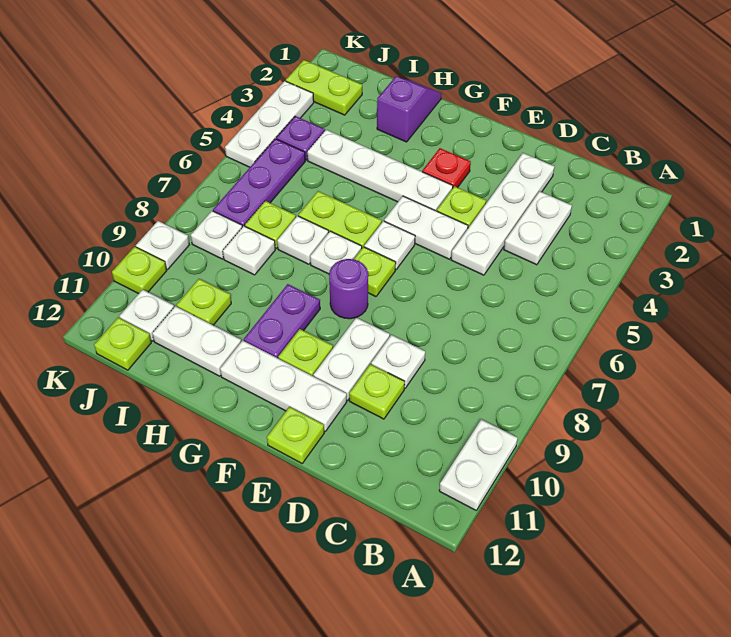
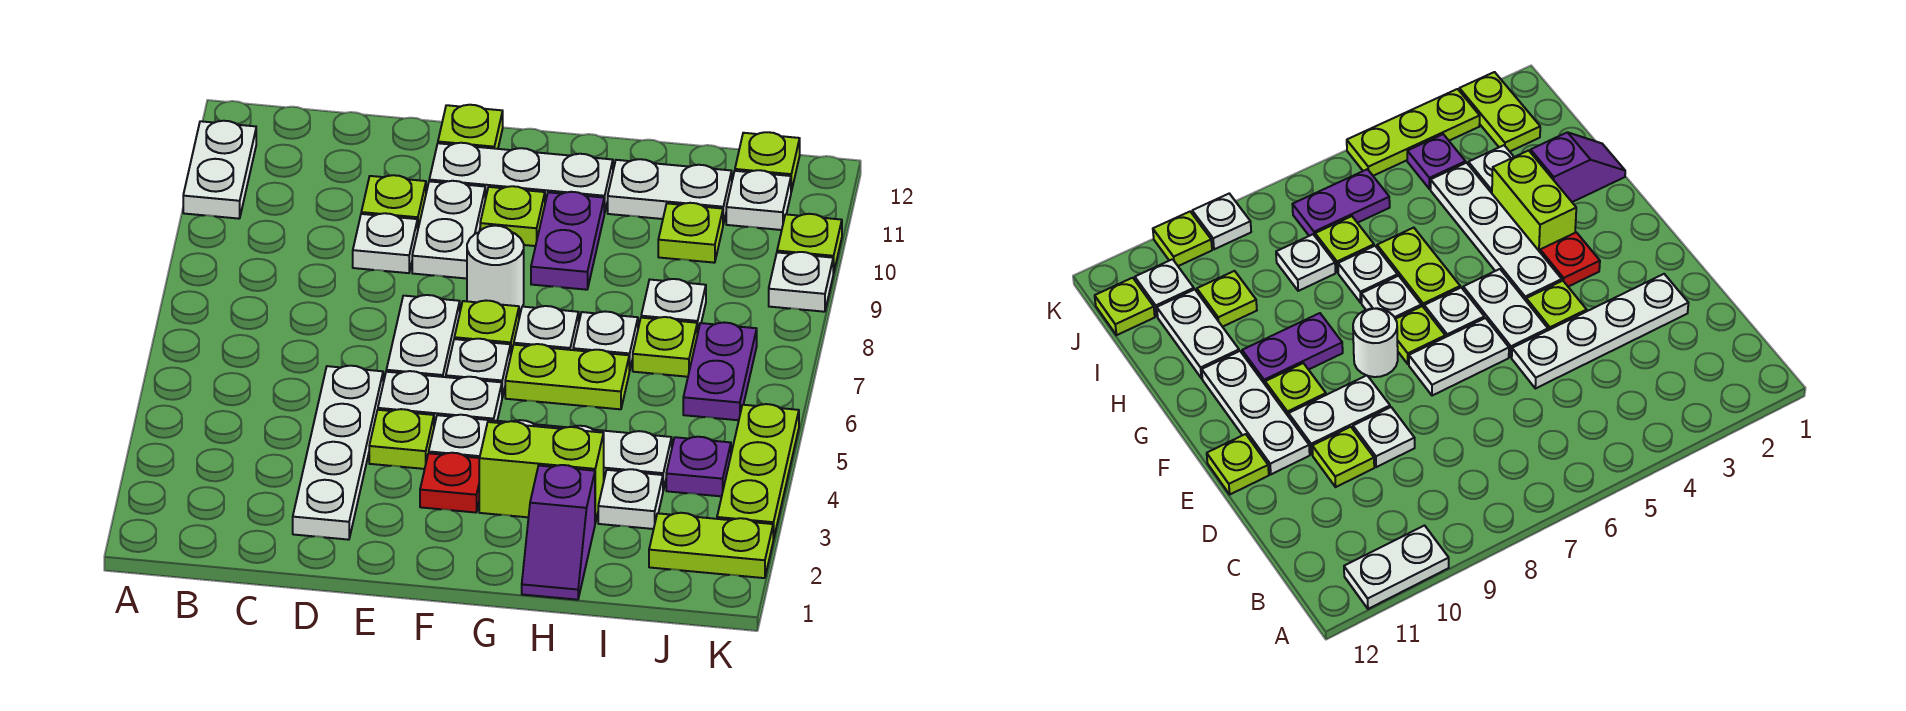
white 1x2 plate [504,191,572,265] -> white 1x2 plate moved to [386,295,460,377]
purple 1x1 round brick [329,259,368,319] -> white 1x1 round brick [467,226,524,311]
none -> lime 1x2 brick [479,421,604,523]
purple 1x3 plate [213,139,305,227] -> purple 1x2 plate [683,323,757,420]
white 1x1 plate [191,211,242,259] -> white 1x1 plate moved to [598,469,663,529]
white 1x3 plate [225,81,314,167] -> lime 1x3 plate [717,404,799,540]

